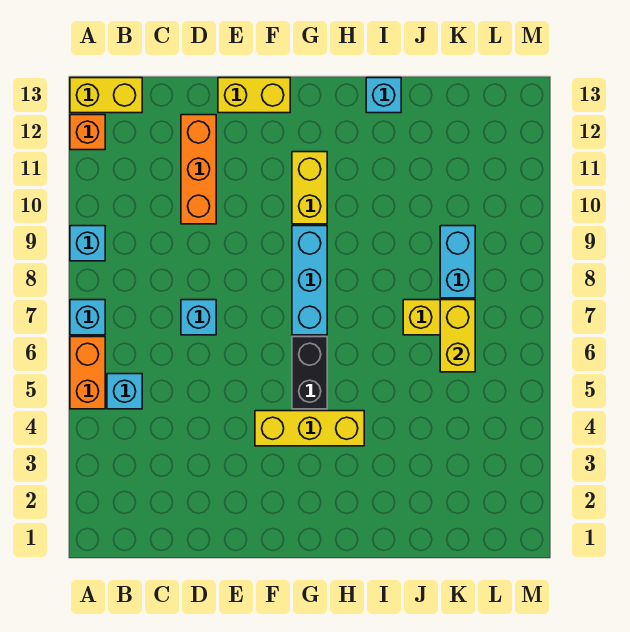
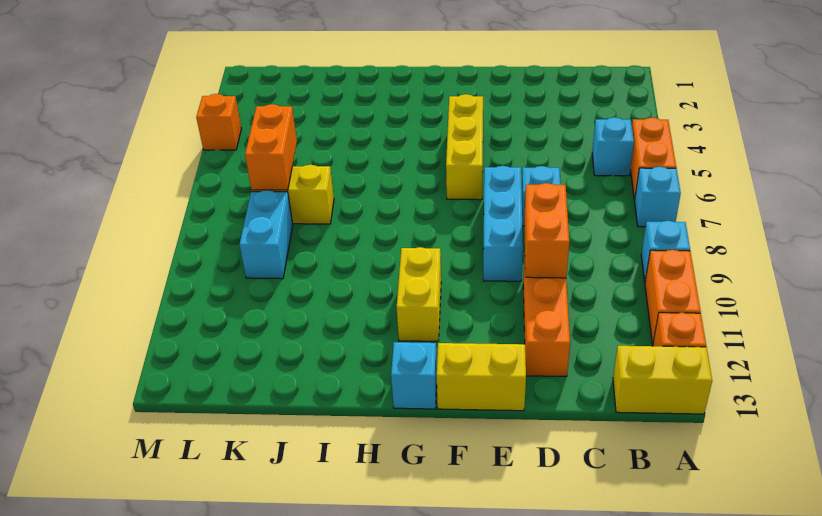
none -> orange 1x2 brick [645,250,701,344]
none -> orange 1x2 brick [524,183,569,278]
yellow 1x3 brick [255,411,364,446] -> yellow 1x3 brick turned to [446,94,483,200]
black 1x2 brick [292,337,327,409] -> none
cyan 1x3 brick [292,226,327,335] -> cyan 1x3 brick moved to [483,166,523,281]
cyan 1x1 brick [366,78,401,113] -> cyan 1x1 brick moved to [391,342,437,409]
yellow 1x2 brick [440,300,475,372] -> orange 1x2 brick [245,104,297,190]
none -> orange 1x1 brick [196,94,241,150]

